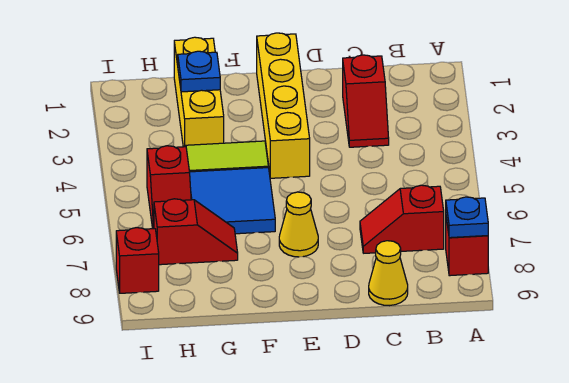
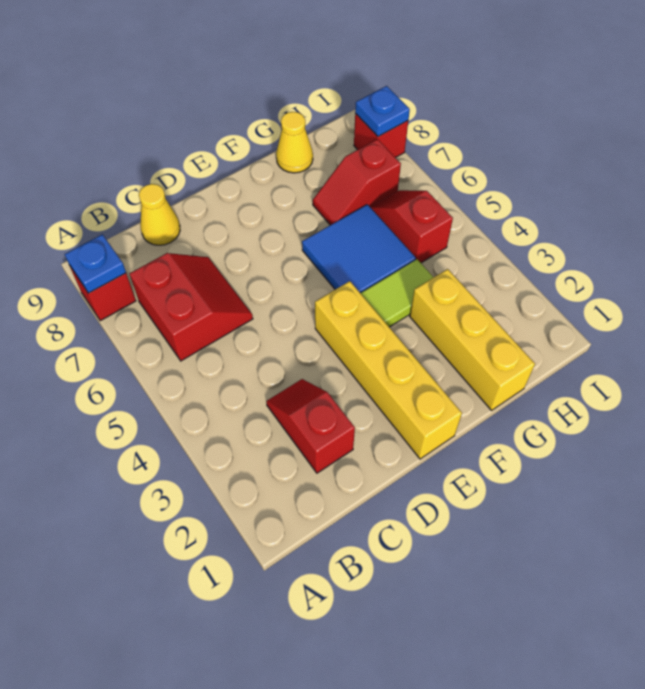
red 1x2 slope [360,185,444,253] -> red 2x2 slope [130,253,253,361]
yellow 1x1 cone [279,192,318,257] -> yellow 1x1 cone moved to [276,112,313,173]
blue 1x1 plate [178,51,220,92] -> blue 1x1 plate moved to [355,86,410,136]

